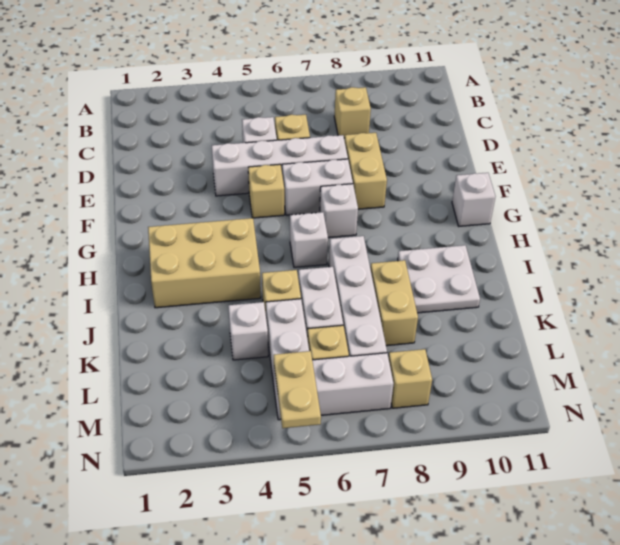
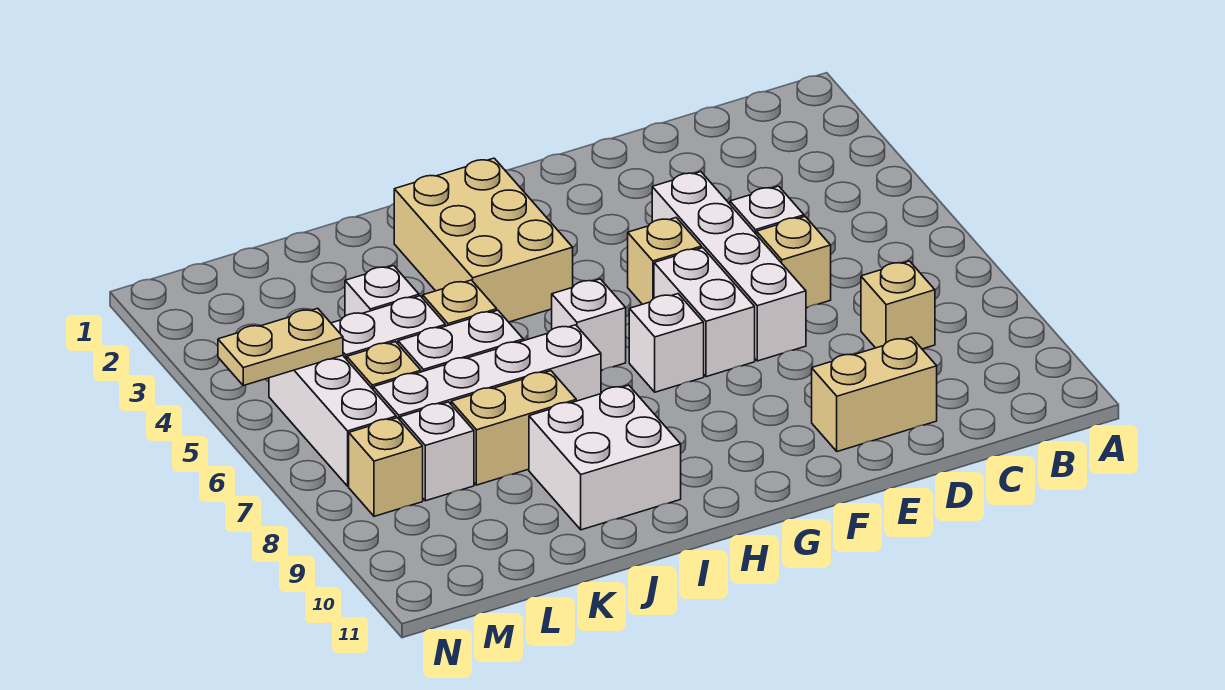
tan 1x2 brick [345,133,387,209] -> tan 1x2 brick moved to [812,337,937,452]
white 1x1 brick [452,173,495,226] -> white 1x1 brick moved to [400,402,474,501]
white 2x2 plate [398,245,480,313] -> white 2x2 brick [529,385,681,530]

